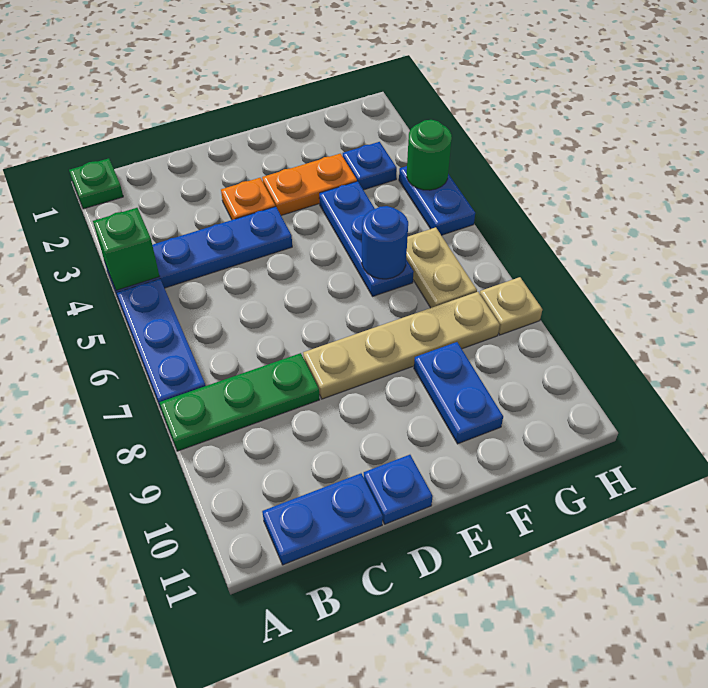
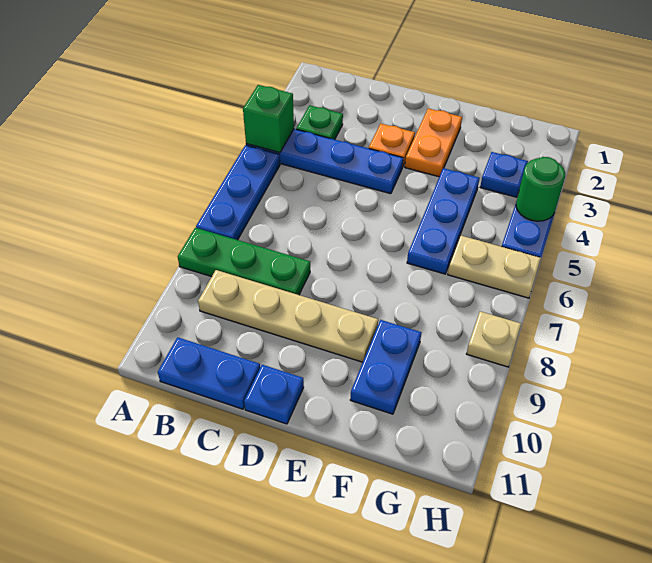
green 1x1 plate [69,158,123,209] -> green 1x1 plate moved to [296,105,343,140]
tan 1x4 plate [303,292,500,399] -> tan 1x4 plate moved to [198,270,378,362]
orange 1x2 plate [262,154,357,215] -> orange 1x2 plate turned to [405,108,462,177]
blue 1x1 round brick [362,206,408,279] -> none
tan 1x2 plate [406,227,477,308] -> tan 1x2 plate turned to [448,235,541,298]

